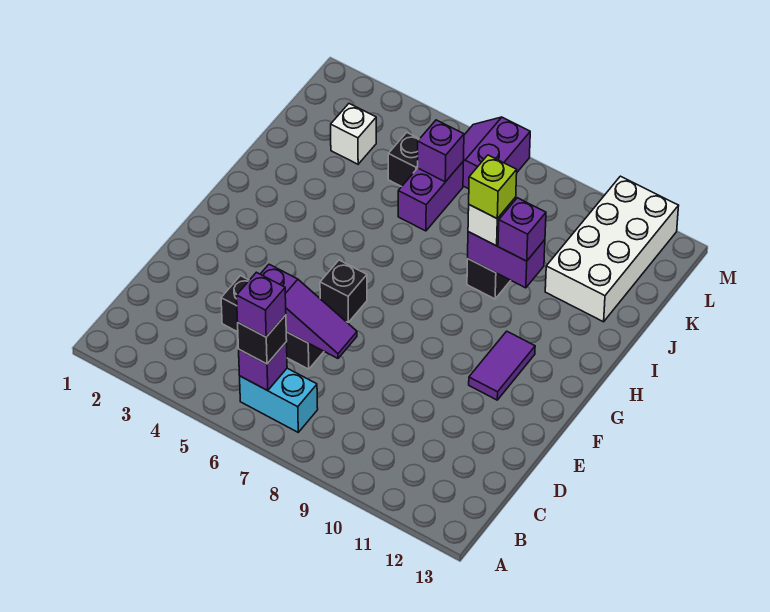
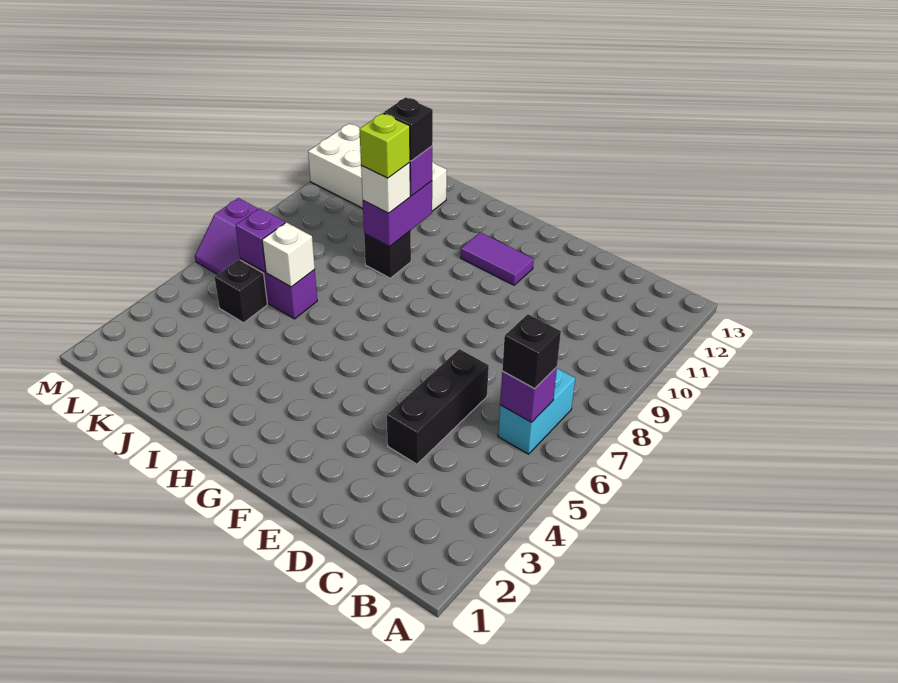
purple 1x1 brick [237,272,286,337] -> none
purple 1x3 slope [261,264,357,358] -> none
black 1x1 brick [320,260,367,322] -> black 1x1 brick moved to [383,97,433,161]
white 1x1 brick [331,104,376,164] -> white 1x1 brick moved to [262,222,315,287]

